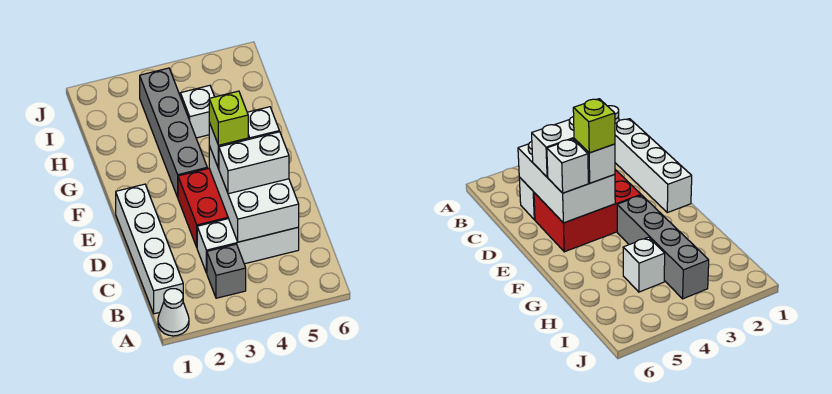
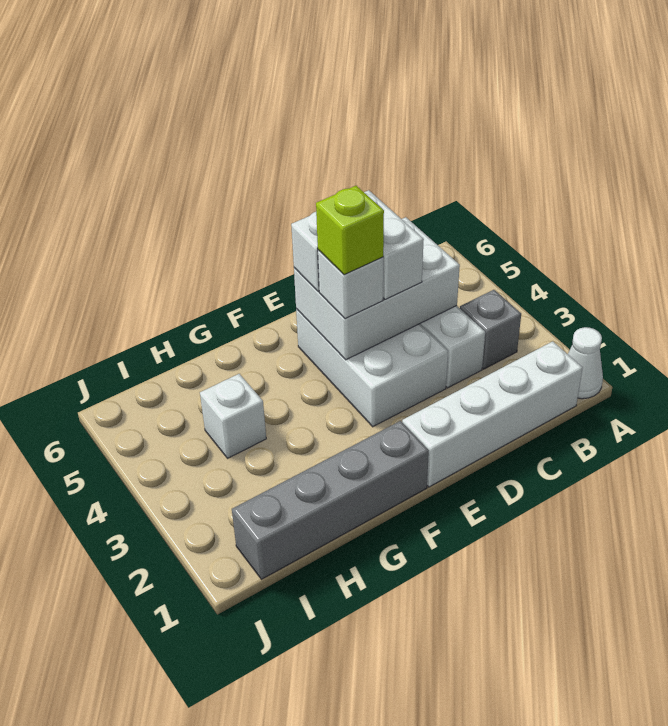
red 2x3 brick [178,168,228,247] -> white 2x3 brick [296,309,448,427]
grey 1x4 brick [140,68,207,197] -> grey 1x4 brick moved to [232,421,429,579]

